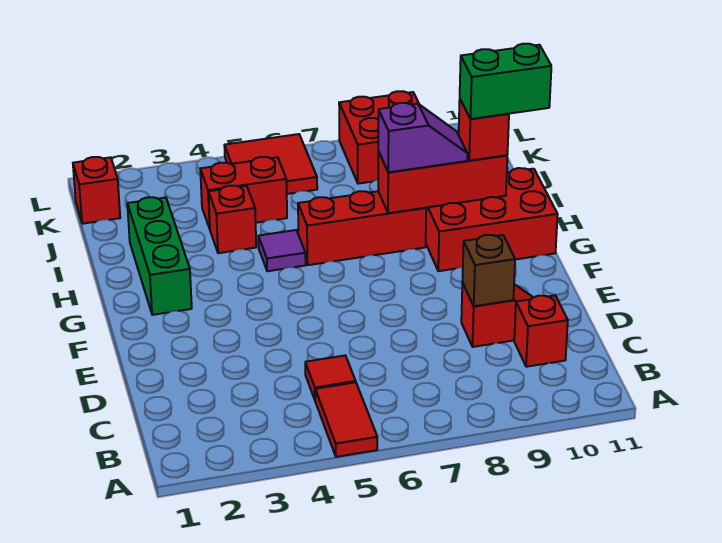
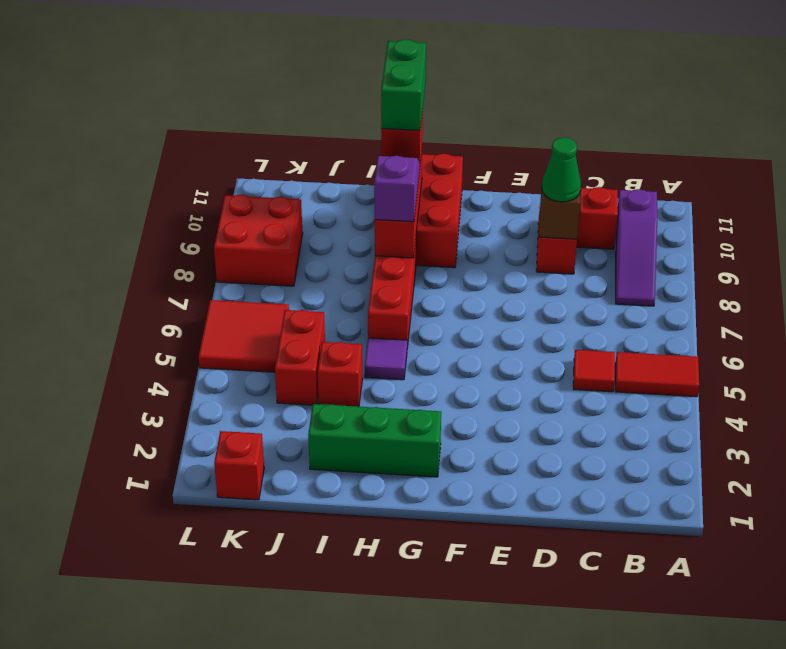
none -> purple 1x3 slope [616,189,657,306]
none -> green 1x1 cone [542,137,581,202]

